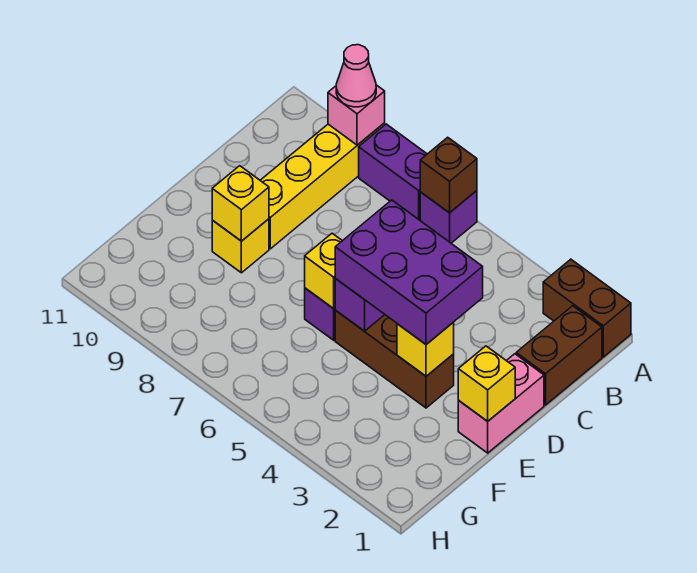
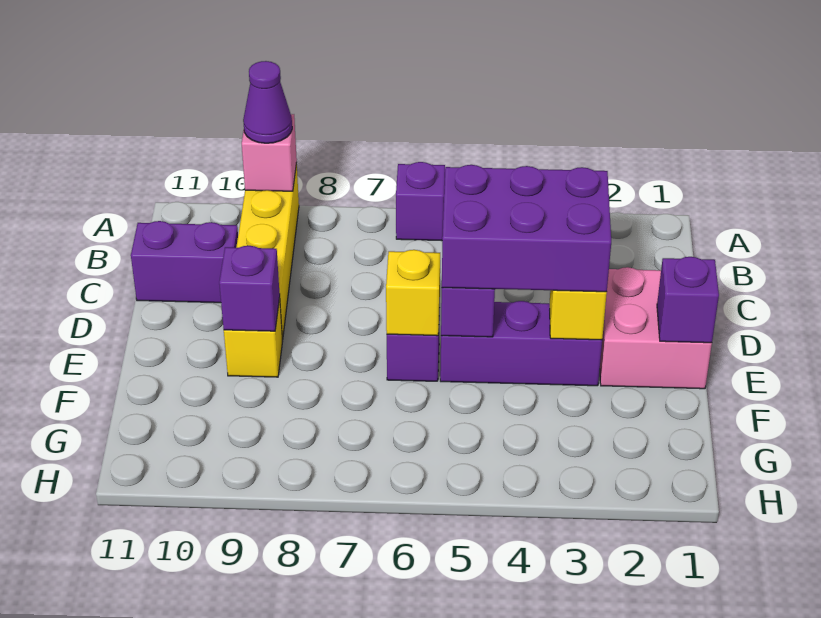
brown 1x2 brick [543,259,631,357] -> none
brown 1x1 brick [420,137,477,213] -> none
purple 1x2 brick [359,124,427,220] -> purple 1x2 brick moved to [131,221,238,303]
pink 1x1 cone [336,45,376,107] -> purple 1x1 cone [243,61,292,143]
brown 1x2 brick [516,306,602,405] -> none
pink 1x2 brick [458,354,544,453] -> pink 2x2 brick [600,267,712,389]
yellow 1x1 brick [458,346,515,421] -> purple 1x1 brick [657,257,719,343]
brown 1x3 brick [335,310,454,408] -> purple 1x3 brick [440,301,602,386]
yellow 1x1 brick [212,166,269,241] -> purple 1x1 brick [219,246,280,331]

